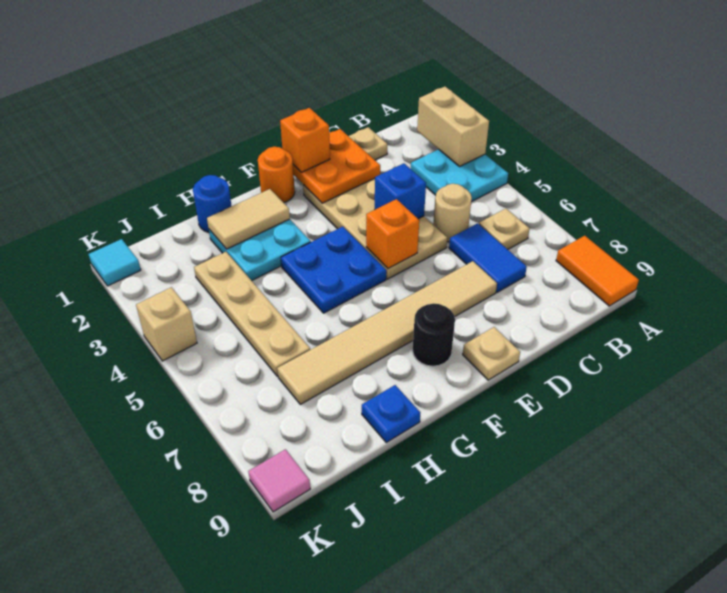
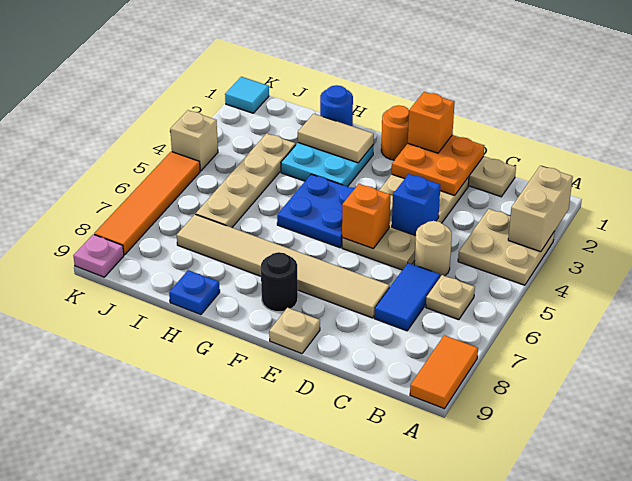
cyan 2x2 plate [411,149,508,202] -> tan 2x2 plate [458,209,554,285]
none -> orange 1x4 tile [94,152,200,255]
pink 1x1 tile [248,449,310,512] -> pink 1x1 plate [73,234,124,277]

